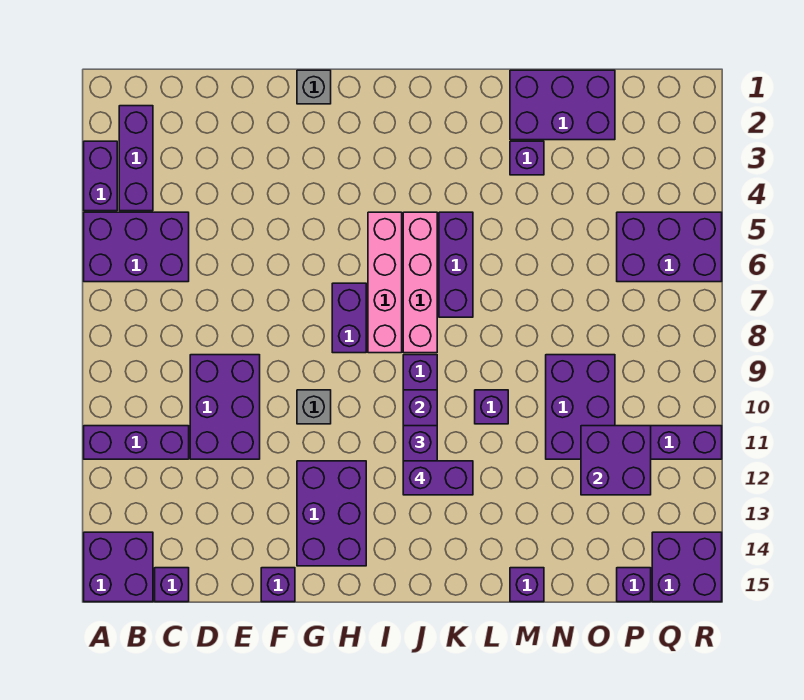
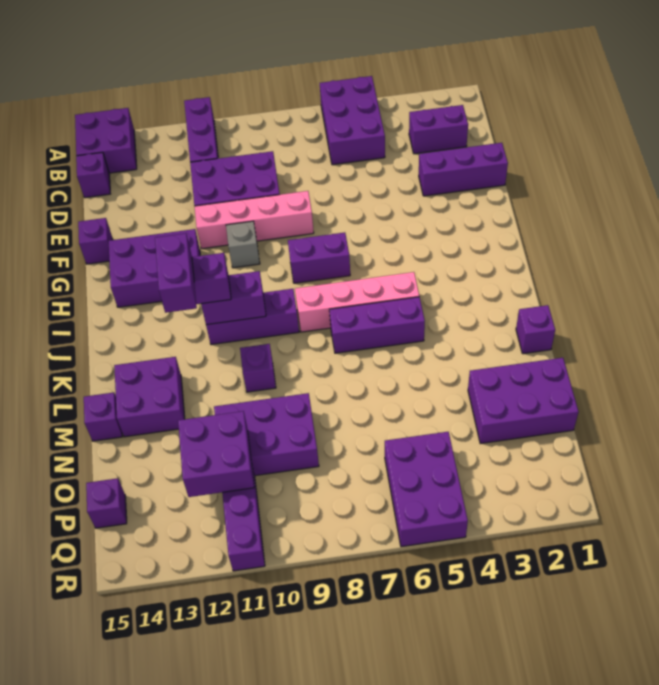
purple 1x2 brick [84,141,117,211] -> purple 1x2 brick moved to [409,105,468,154]
purple 1x3 brick [119,106,153,211] -> purple 1x3 brick moved to [419,143,508,196]
grey 1x1 brick [297,70,331,104] -> none
pink 1x4 brick [368,212,402,353] -> pink 1x4 brick moved to [194,191,314,249]
purple 2x3 brick [510,70,615,140] -> purple 2x3 brick turned to [468,358,579,444]
purple 1x1 brick [510,141,544,175] -> purple 1x1 brick moved to [516,305,555,354]
purple 2x2 brick [652,532,722,602] -> purple 2x2 brick moved to [114,357,185,437]

